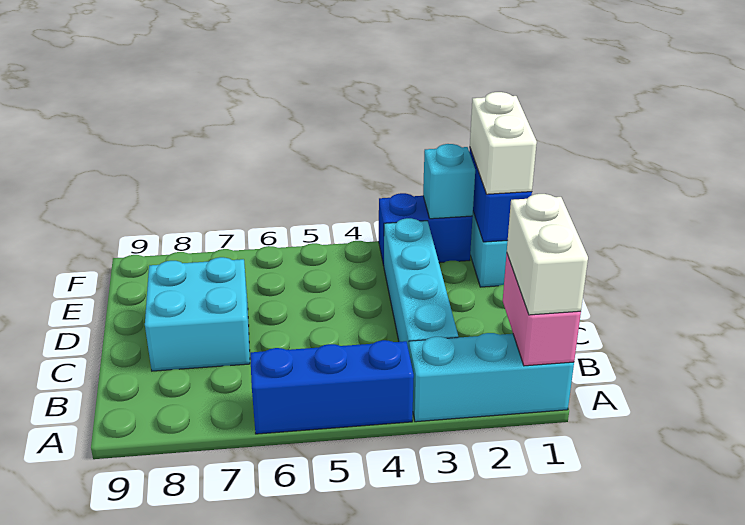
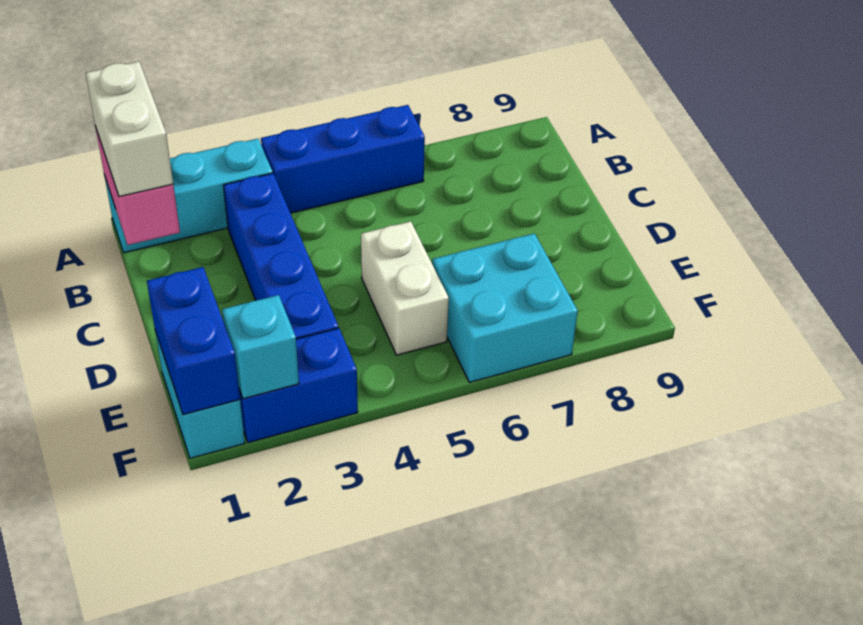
cyan 1x4 brick [384,218,458,350] -> blue 1x4 brick [223,173,338,339]
cyan 2x2 brick [145,257,250,371] -> cyan 2x2 brick moved to [432,233,578,382]
white 1x2 brick [470,92,537,194] -> white 1x2 brick moved to [361,221,449,355]

